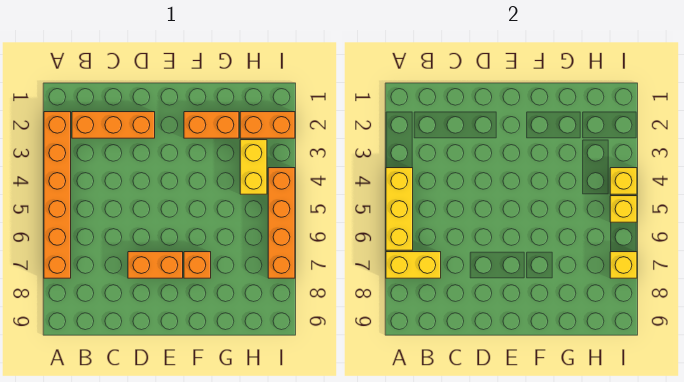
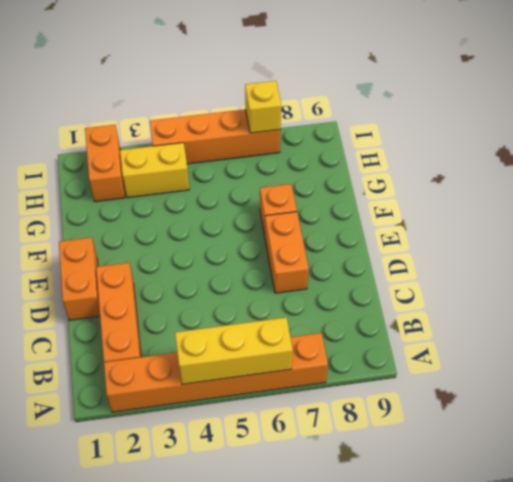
yellow 1x2 brick [386,252,441,278] -> none
orange 1x2 brick [184,112,239,138] -> orange 1x2 brick moved to [59,238,100,320]
yellow 1x1 brick [610,168,637,194] -> none
yellow 1x1 brick [610,196,637,222] -> none

